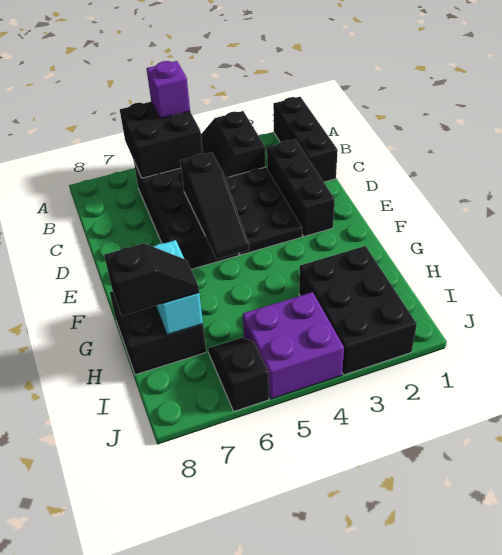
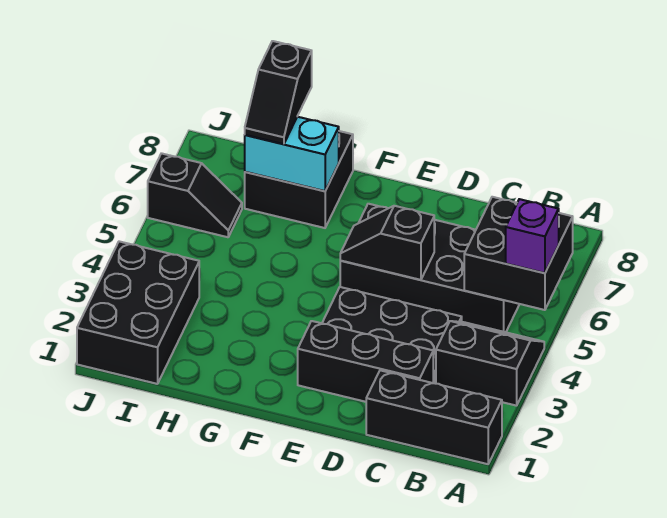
black 1x3 slope [180,152,249,259] -> black 1x2 slope [340,206,434,280]
black 2x3 brick [299,246,417,375] -> black 2x3 brick turned to [77,241,199,384]
purple 2x2 brick [243,292,344,399] -> none

